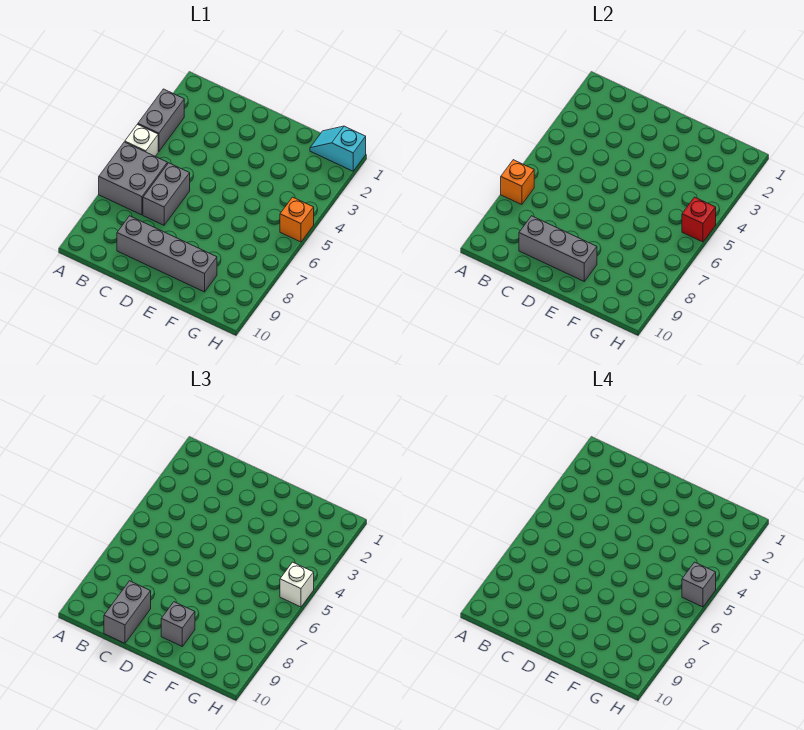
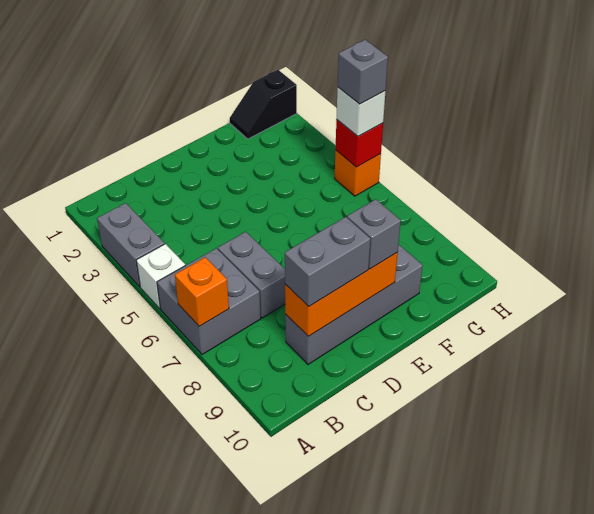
grey 1x3 brick [519,216,597,281] -> orange 1x3 brick [285,252,398,336]
grey 1x2 brick [104,581,151,643] -> grey 1x2 brick turned to [285,217,370,307]
cyan 1x2 slope [310,126,366,171] -> black 1x2 slope [230,70,297,139]

